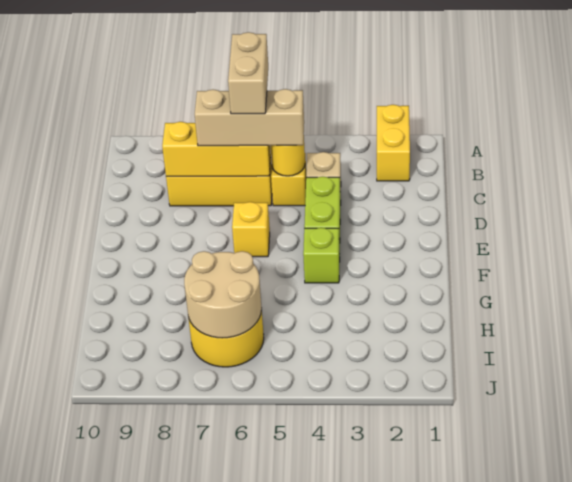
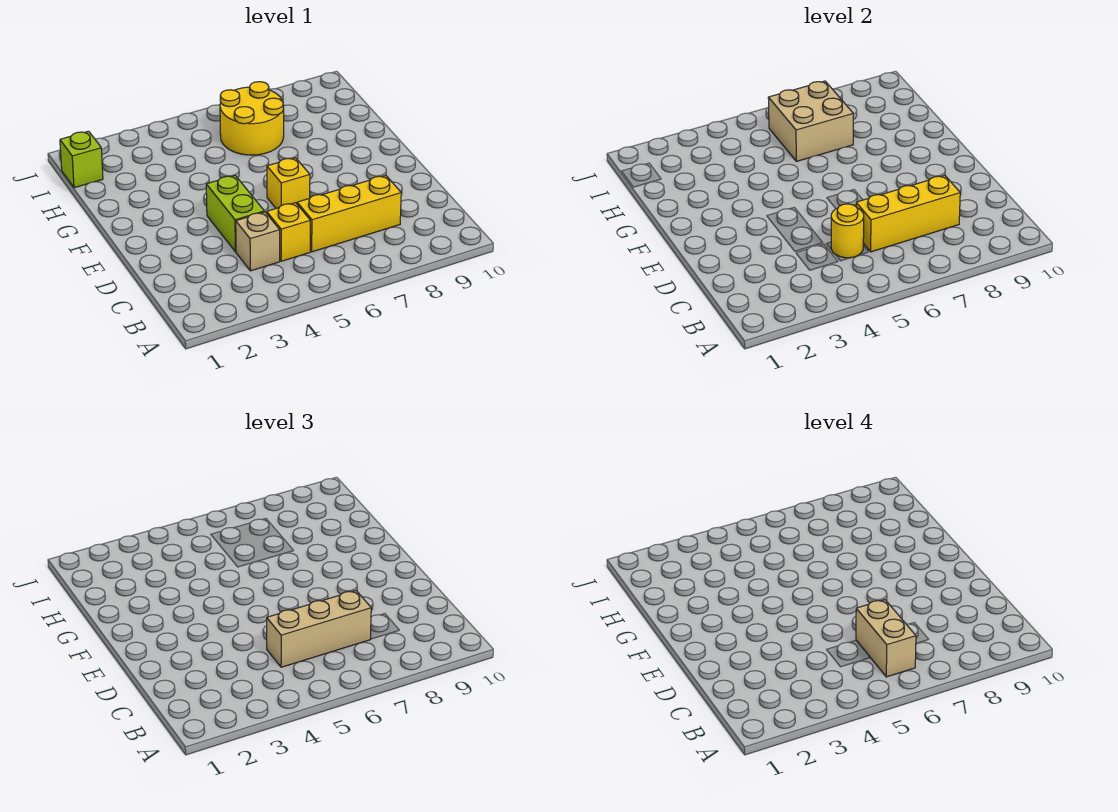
yellow 1x2 brick [377,105,410,181] -> none
lime 1x1 brick [303,228,340,283] -> lime 1x1 brick moved to [60,131,103,188]
tan 2x2 round brick [184,251,262,338] -> tan 2x2 brick [768,81,853,161]

